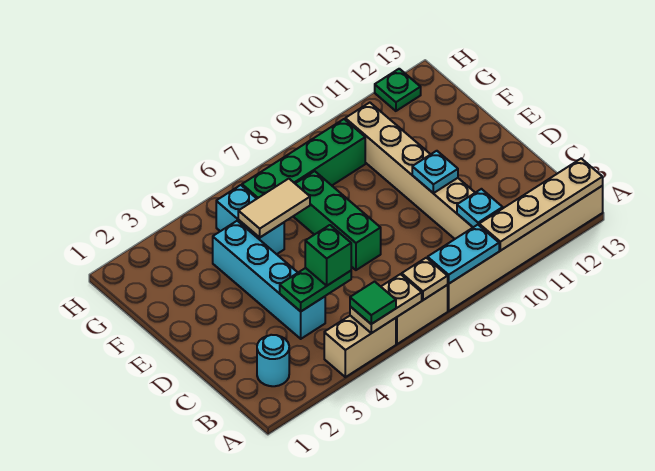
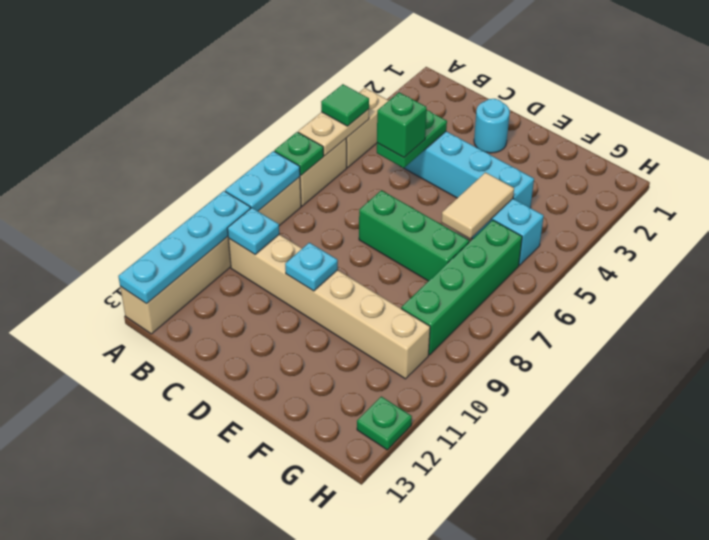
tan 1x1 plate [402,258,448,300] -> green 1x1 plate [274,132,324,175]
tan 1x4 plate [479,159,603,251] -> cyan 1x4 plate [118,191,251,304]
cyan 1x1 round brick [257,335,289,386] -> cyan 1x1 round brick moved to [474,99,510,153]

